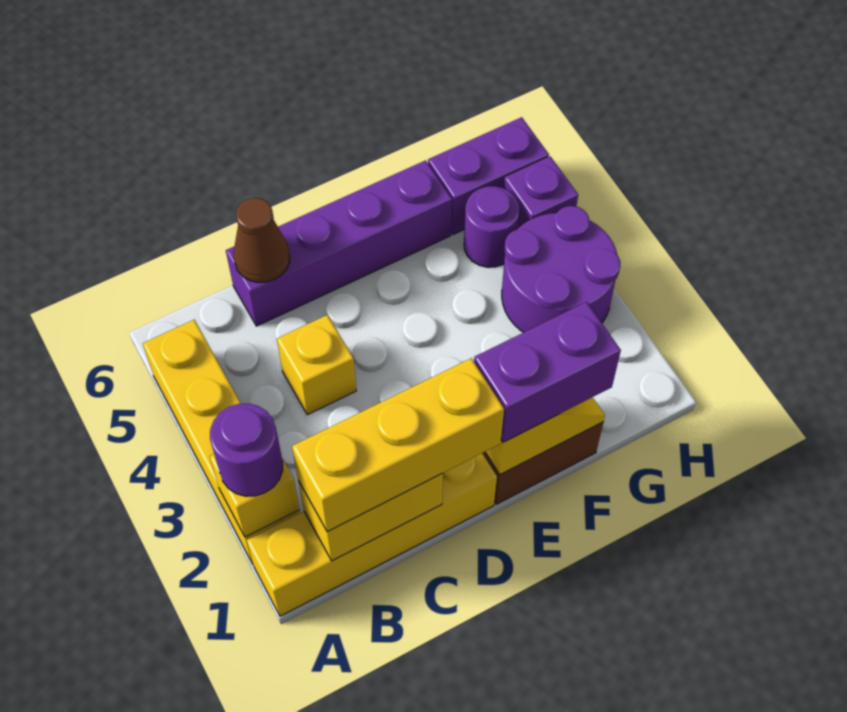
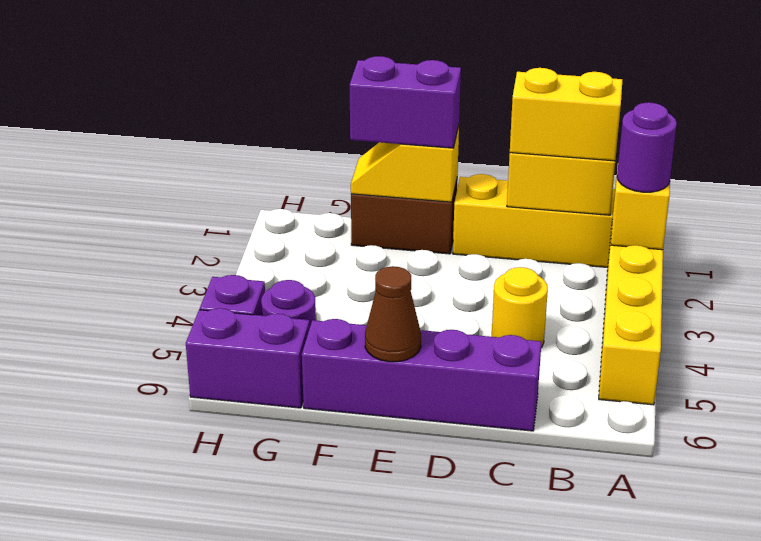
yellow 1x3 brick [292,358,504,532] -> yellow 1x2 brick [510,68,622,161]
yellow 1x1 brick [277,315,356,415] -> yellow 1x1 round brick [492,267,548,348]
brown 1x1 cone [234,198,290,282] -> brown 1x1 cone moved to [365,266,421,362]
purple 2x2 round brick [502,206,620,332] -> none

